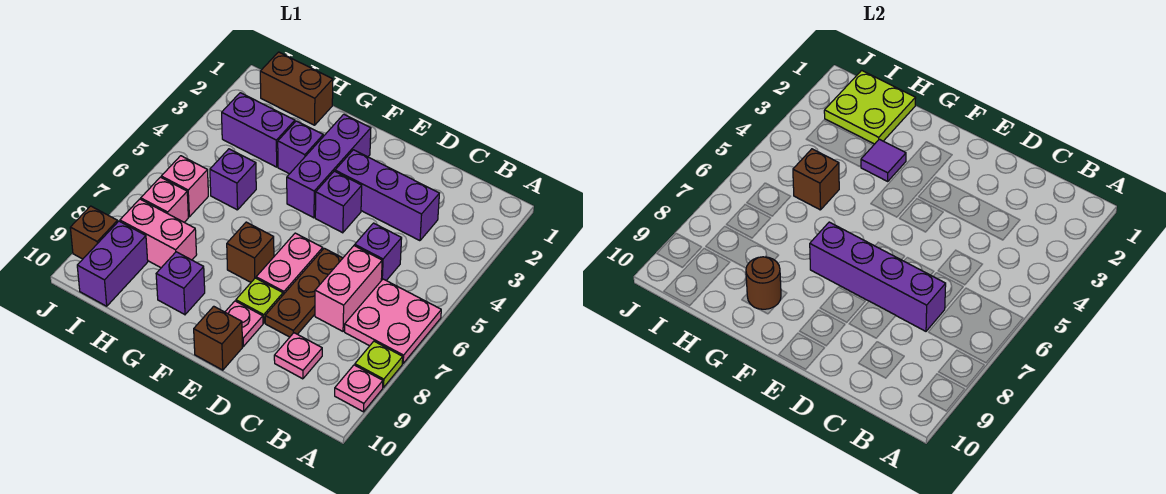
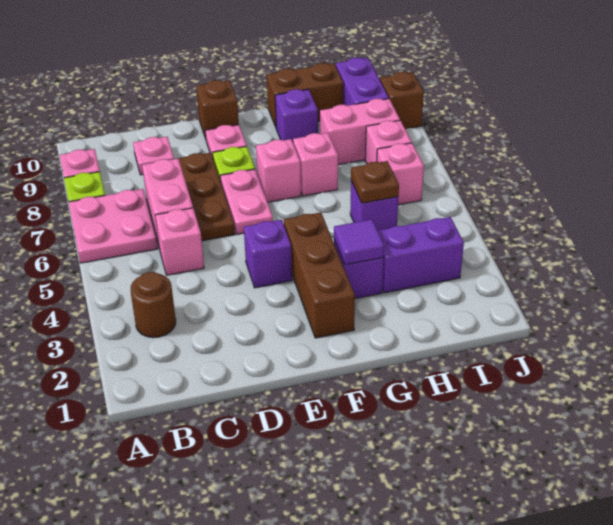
purple 1x3 brick [335,150,439,241] -> none
purple 1x1 brick [355,223,402,281] -> pink 1x1 brick [155,208,204,275]
purple 1x4 brick [810,222,946,331] -> none
purple 1x3 brick [287,114,371,218] -> brown 1x3 brick [284,212,355,338]
brown 1x1 brick [227,222,274,282] -> pink 1x1 brick [256,139,301,202]
none -> pink 1x1 brick [293,133,338,196]
brown 1x1 round brick [746,257,781,309] -> brown 1x1 round brick moved to [131,272,176,338]
brown 1x2 brick [260,52,333,125] -> brown 1x2 brick moved to [267,63,343,127]
lime 2x2 plate [824,70,916,144] -> none
brown 1x1 brick [793,149,839,210] -> brown 1x1 plate [351,161,399,203]

